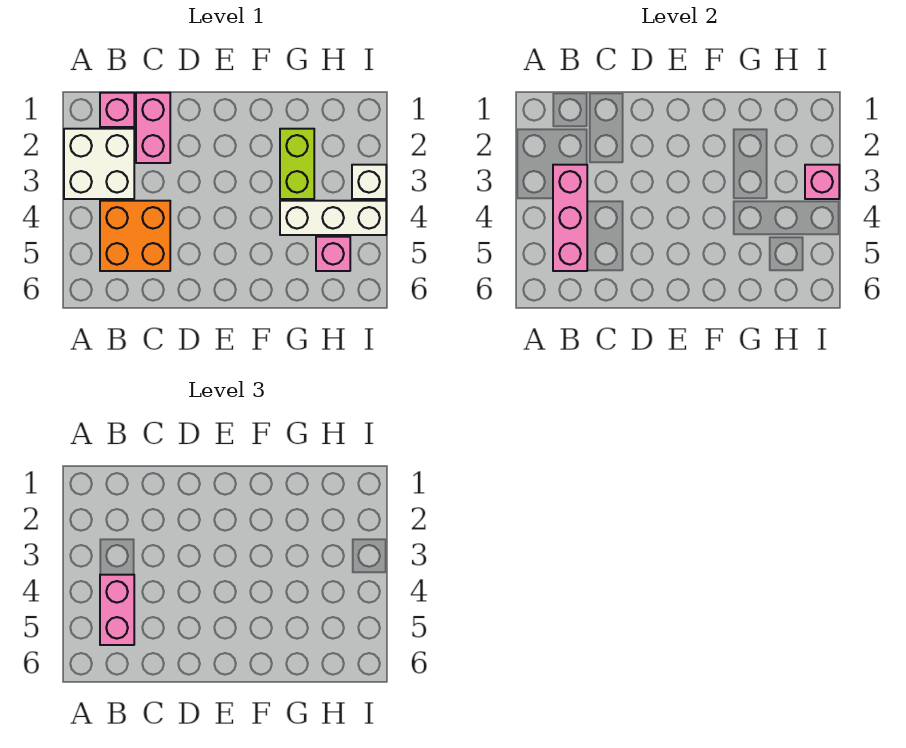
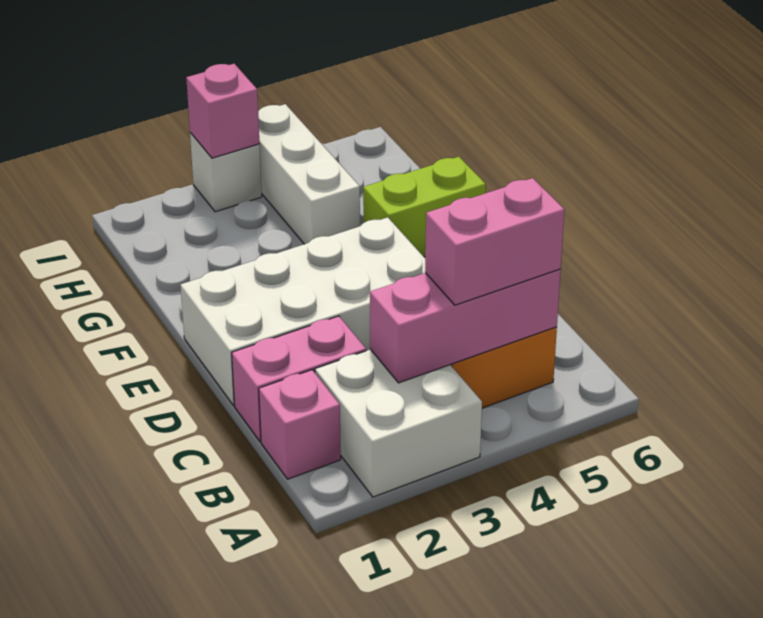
none -> white 2x4 brick [180,217,425,406]
lime 1x2 brick [280,129,314,199] -> lime 1x2 brick moved to [363,157,486,257]
pink 1x1 brick [316,237,350,271] -> none

